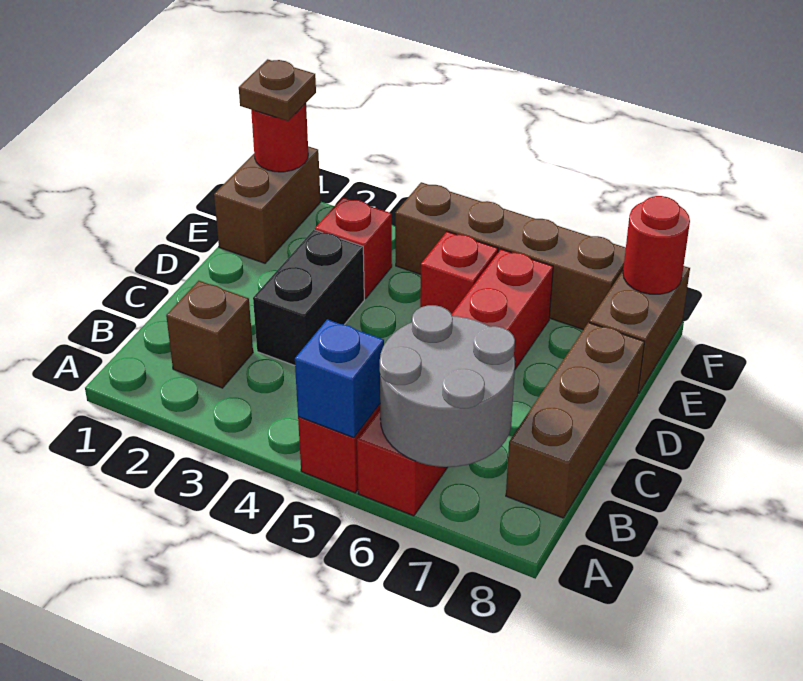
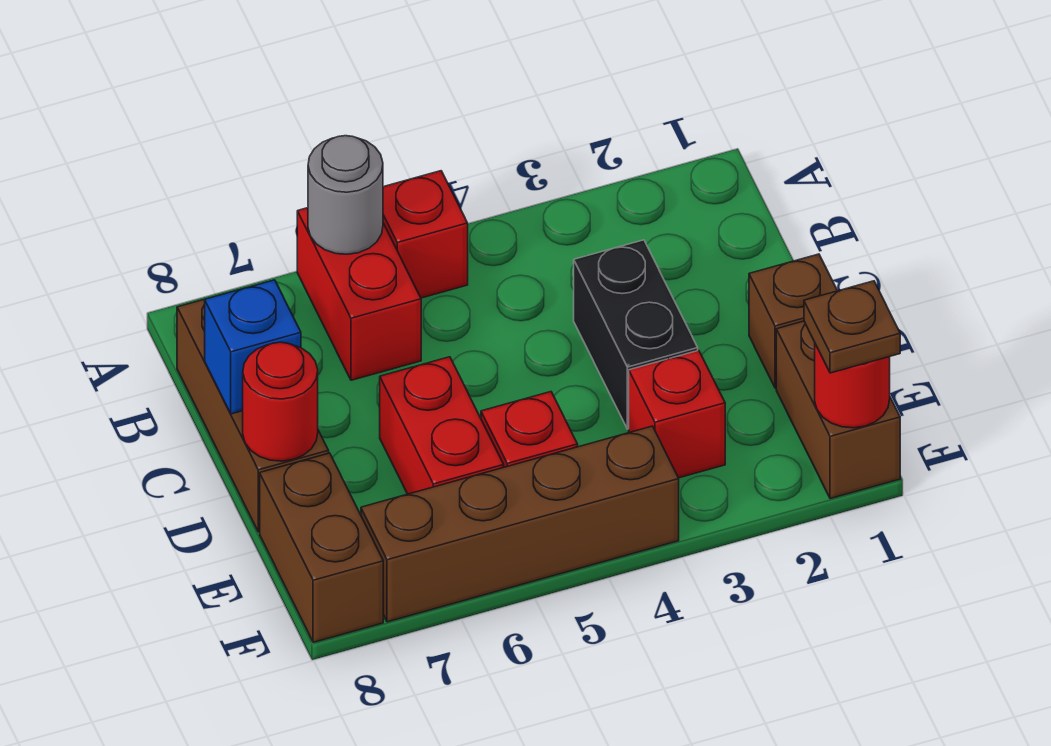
blue 1x1 brick [295,319,384,438] -> blue 1x1 brick moved to [205,280,301,414]
grey 2x2 round brick [380,305,515,467] -> grey 1x1 round brick [308,136,383,254]
brown 1x1 brick [166,281,253,388] -> brown 1x1 brick moved to [749,254,837,388]
red 1x1 round brick [623,196,690,294] -> red 1x1 round brick moved to [243,342,318,461]

